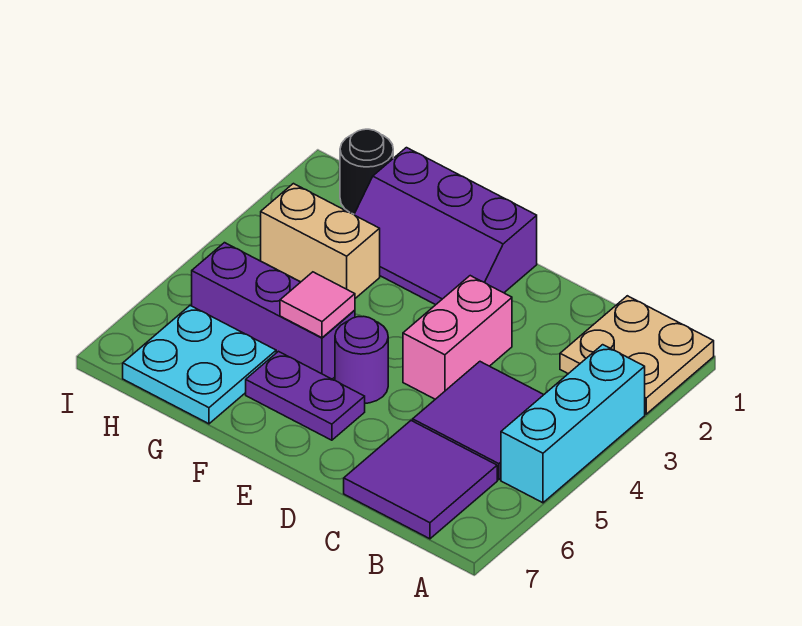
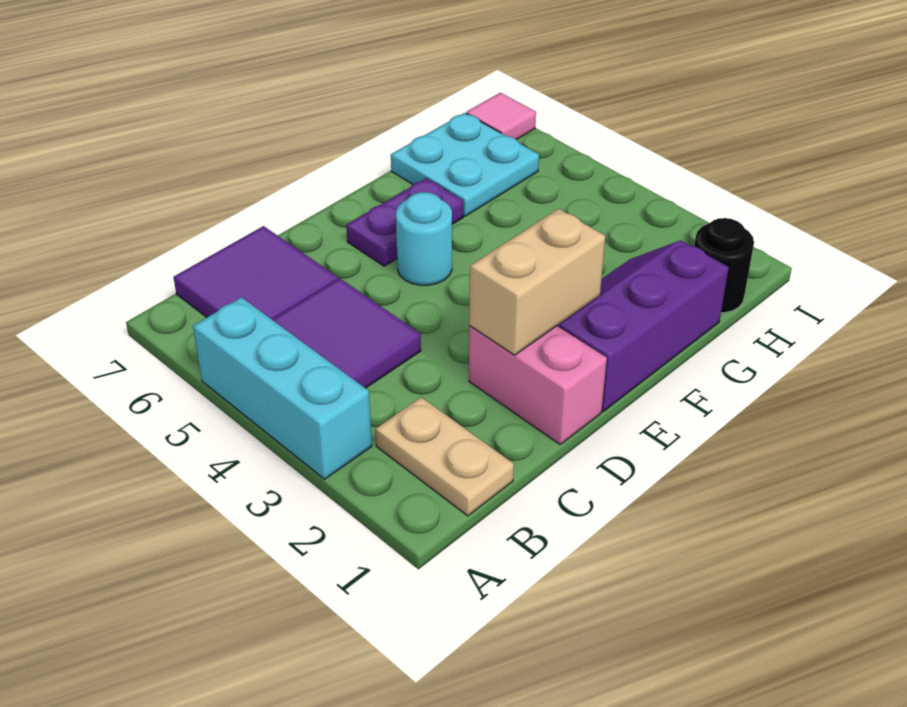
tan 2x2 plate [560,296,714,414] -> tan 1x2 plate [375,397,514,516]
pink 1x2 brick [403,276,512,399] -> pink 1x2 brick moved to [469,326,607,444]
purple 1x1 round brick [335,316,388,403] -> cyan 1x1 round brick [396,192,452,285]
purple 1x3 brick [192,243,355,379] -> none
pink 1x1 tile [280,272,355,338] -> pink 1x1 tile moved to [466,93,536,140]
tan 1x2 brick [261,184,380,298] -> tan 1x2 brick moved to [469,209,605,355]

